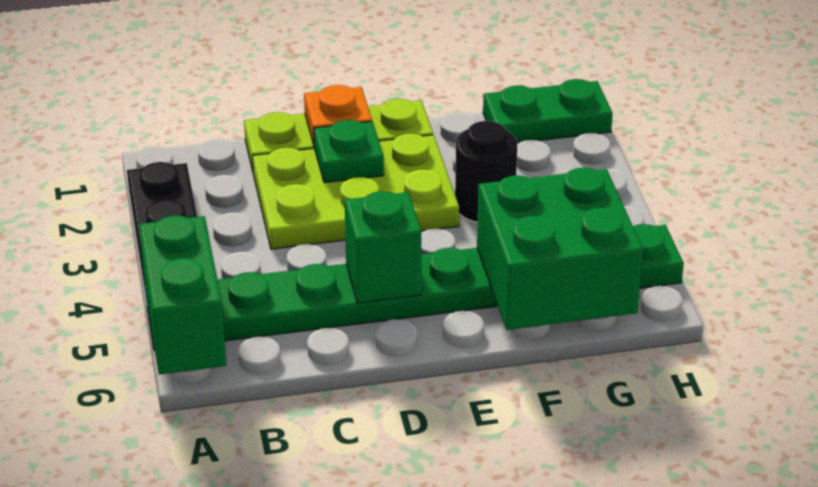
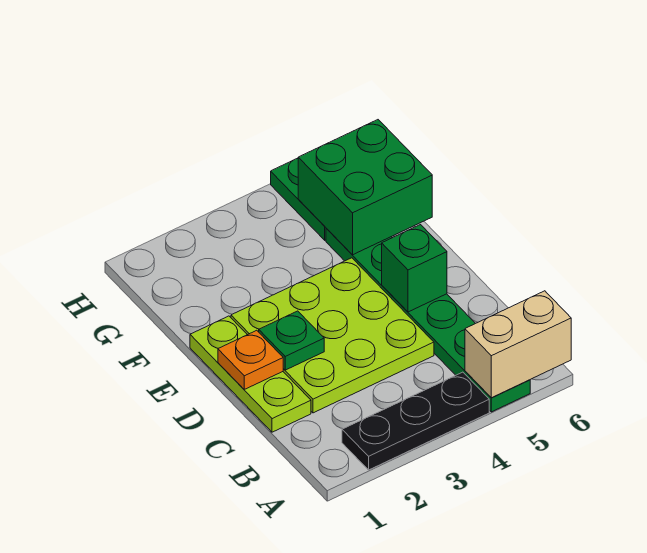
green 1x2 brick [139,215,226,375] -> tan 1x2 brick [465,291,571,398]
lime 2x3 plate [252,134,459,249] -> lime 3x3 plate [231,258,434,413]
black 1x1 round brick [455,121,517,222] -> none
green 1x2 plate [483,79,613,143] -> none

